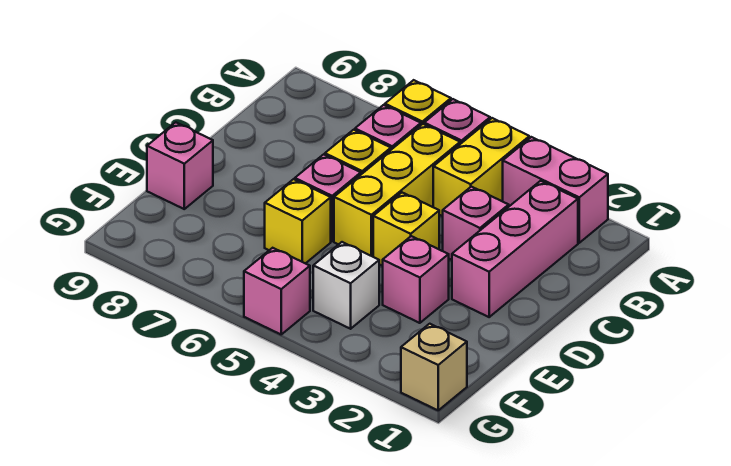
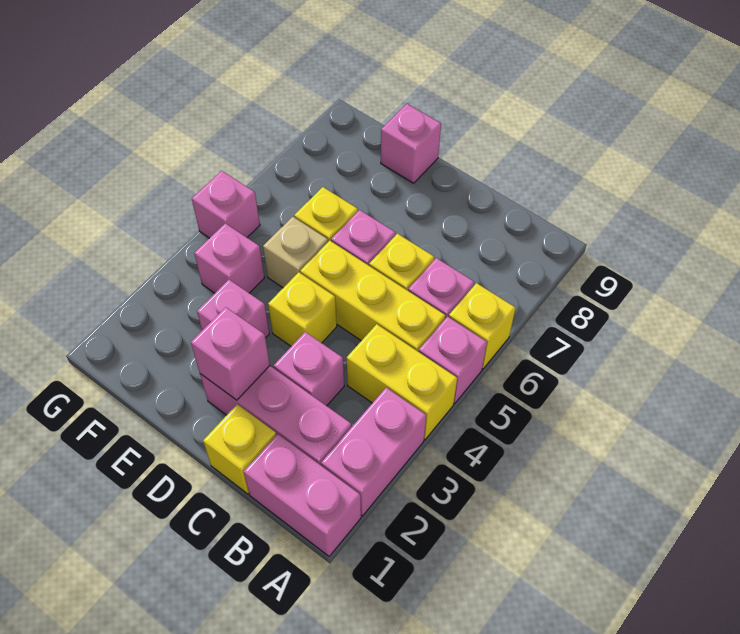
none -> pink 1x2 brick [244,434,361,556]
none -> yellow 1x1 brick [203,404,276,494]
none -> pink 1x1 brick [191,307,270,400]
white 1x1 brick [313,242,379,329] -> pink 1x1 brick [194,223,265,293]
tan 1x1 brick [401,324,467,410] -> tan 1x1 brick moved to [263,217,328,288]

